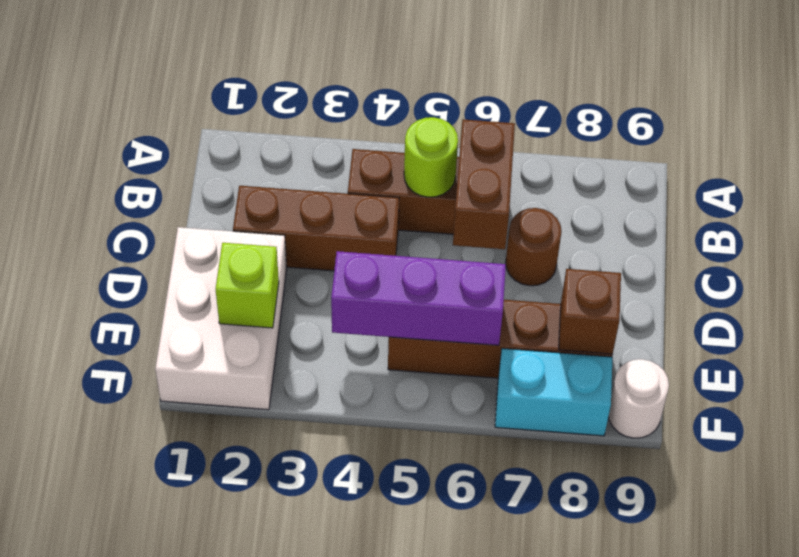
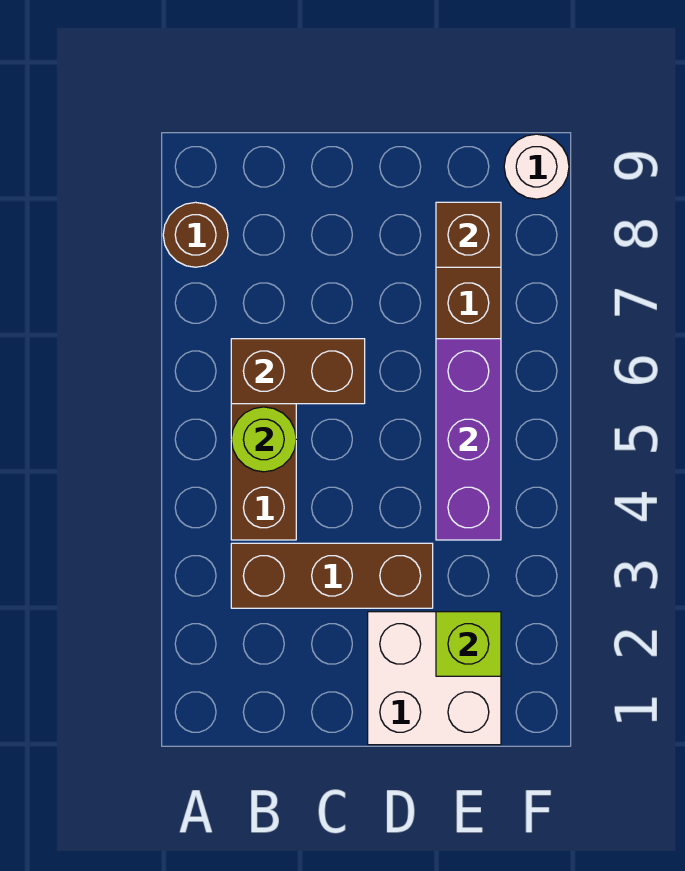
brown 1x3 brick [233,186,399,271] -> brown 1x3 brick turned to [231,543,433,608]
brown 1x1 round brick [506,208,562,286] -> brown 1x1 round brick moved to [163,202,228,267]
white 2x3 brick [155,227,287,410] -> white 2x2 brick [368,612,501,745]
cyan 1x2 brick [495,348,613,436] -> none

